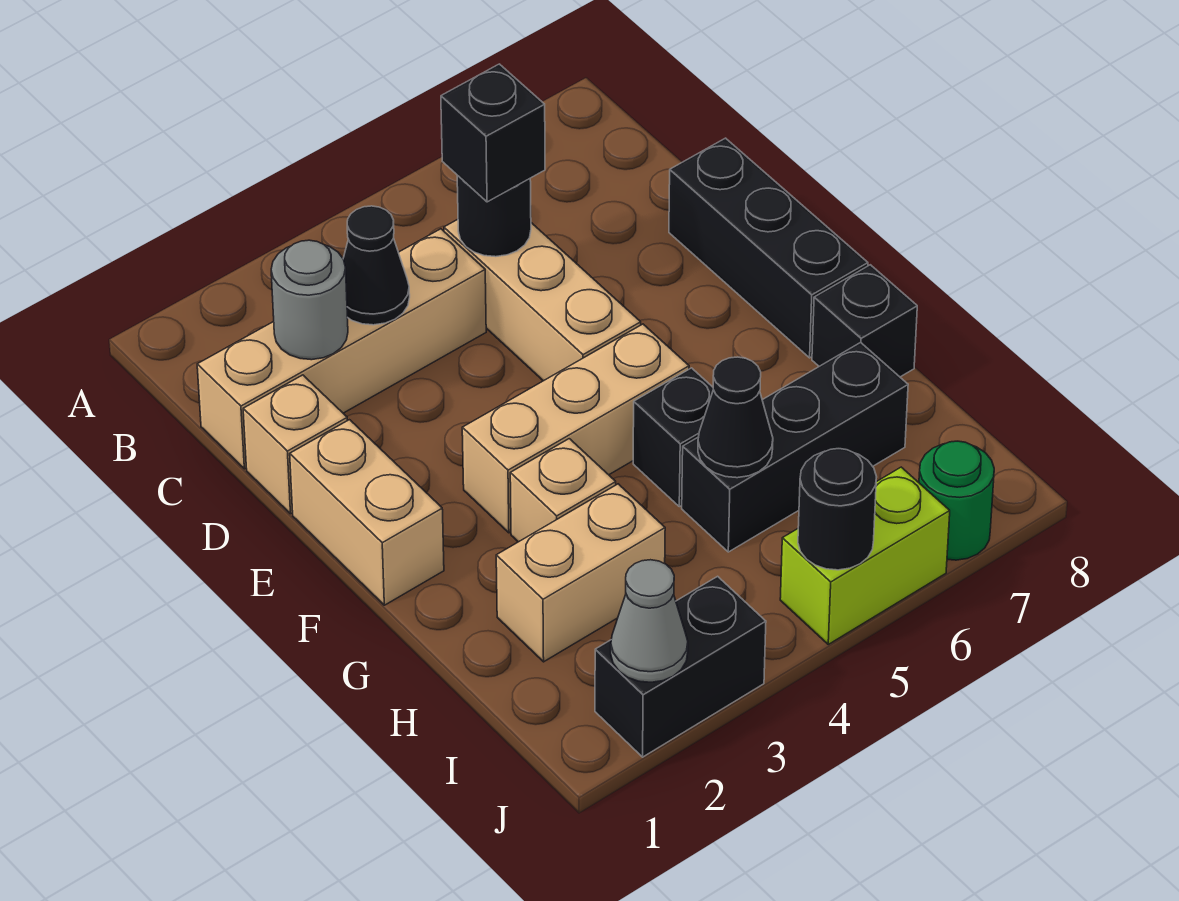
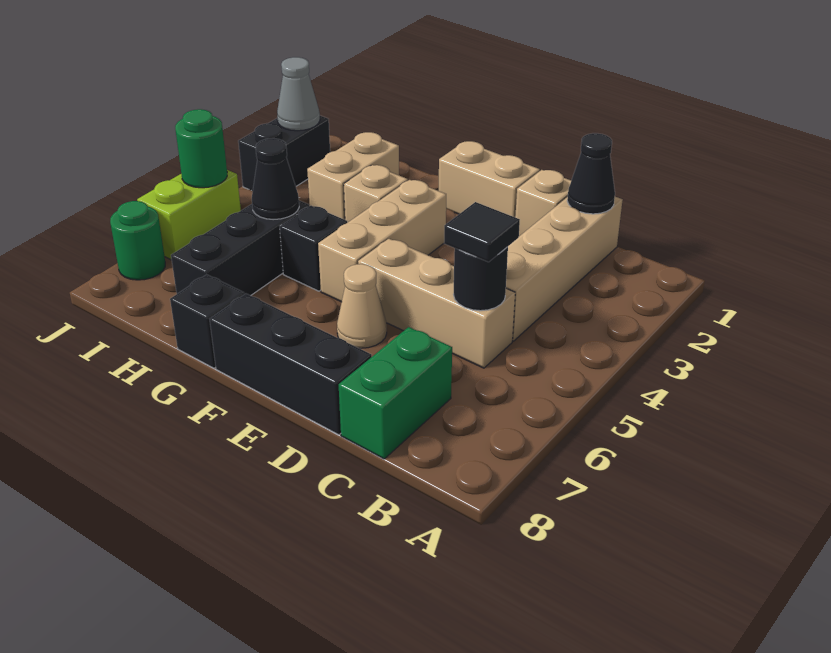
grey 1x1 round brick [271,240,348,360] -> none
black 1x1 cone [343,206,410,325] -> black 1x1 cone moved to [567,133,615,214]
black 1x1 brick [441,64,545,202] -> black 1x1 tile [444,202,520,262]
none -> green 1x2 brick [339,327,452,459]
none -> tan 1x1 cone [337,264,387,348]
black 1x1 round brick [798,449,877,570] -> green 1x1 round brick [175,109,227,188]

